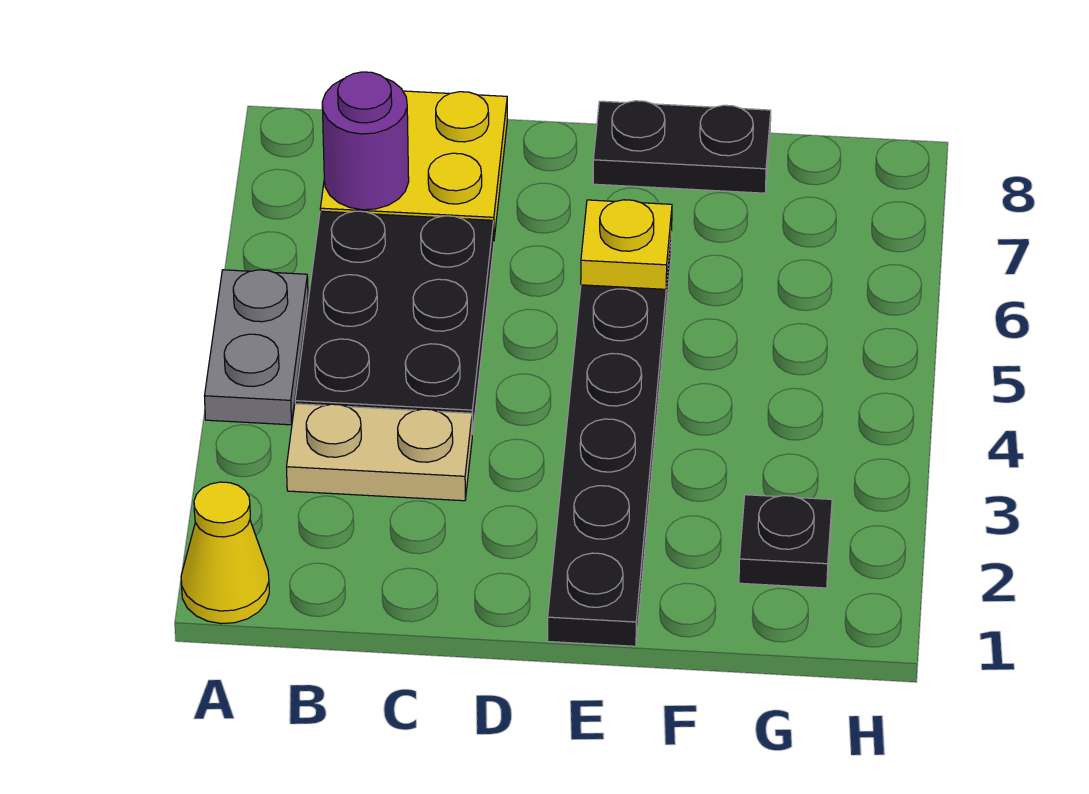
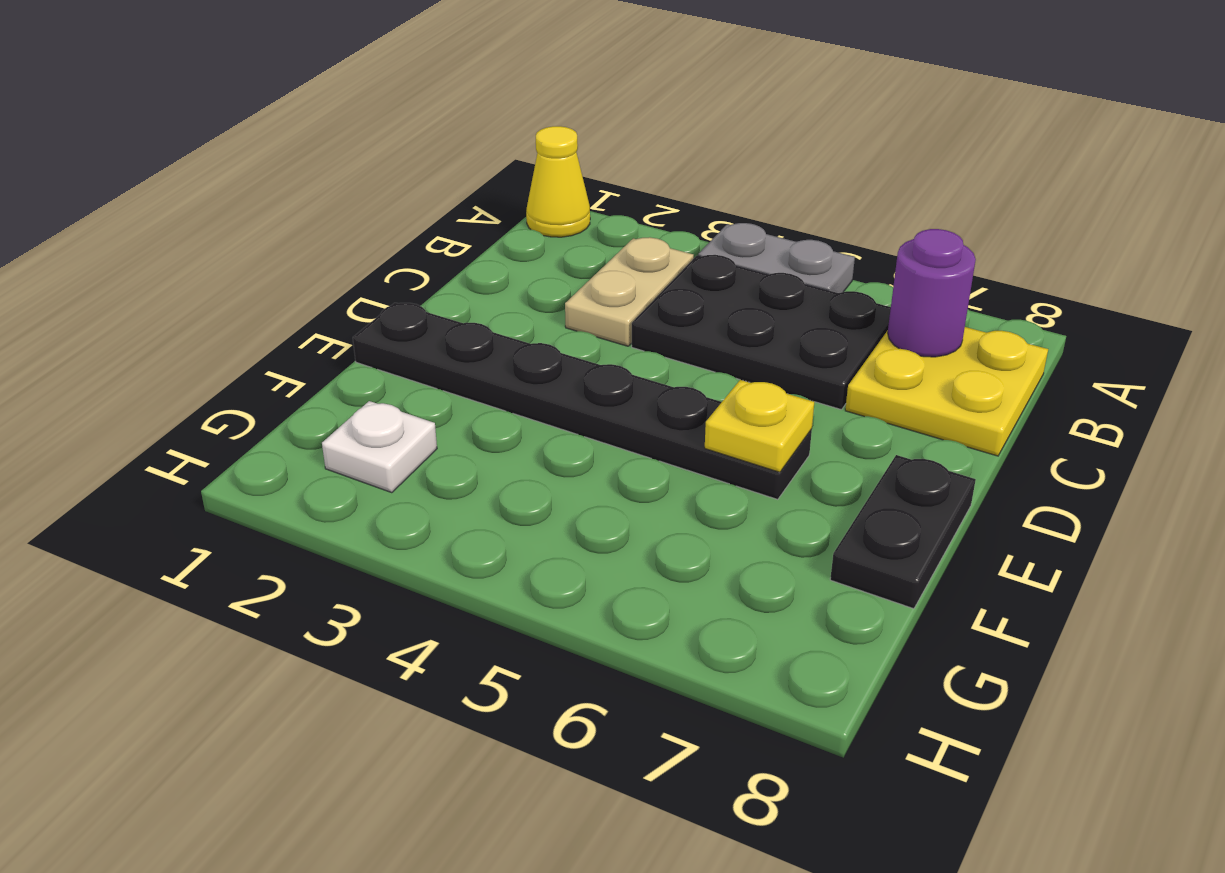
black 1x1 plate [739,495,832,588] -> white 1x1 plate [322,401,437,493]

